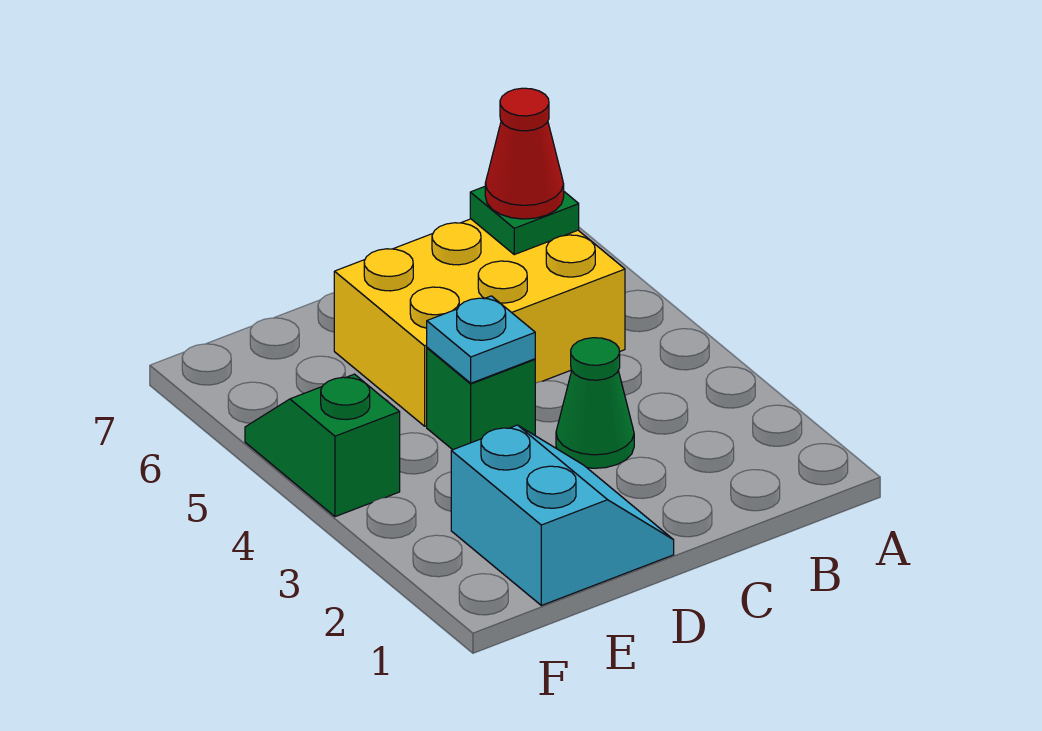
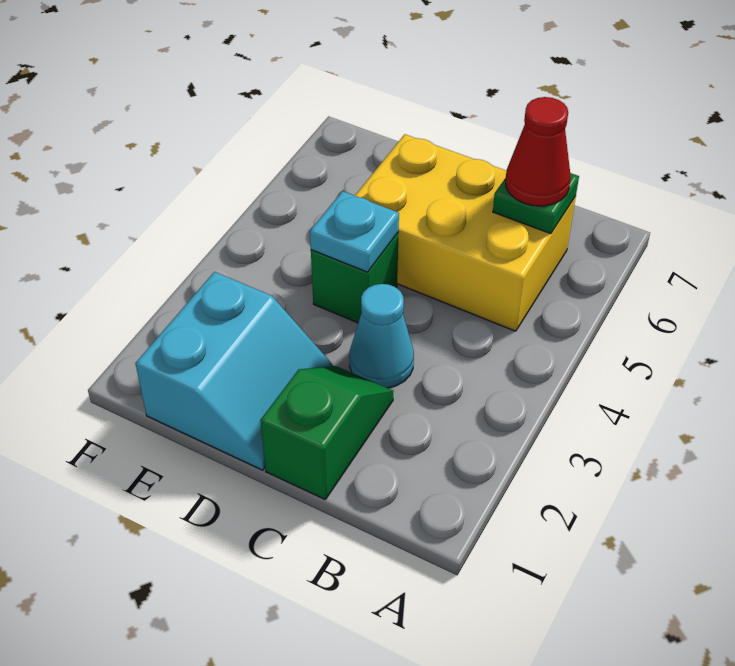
green 1x1 cone [556,338,634,468] -> cyan 1x1 cone [349,284,414,388]
green 1x2 slope [245,374,400,517] -> green 1x2 slope moved to [260,366,393,499]

